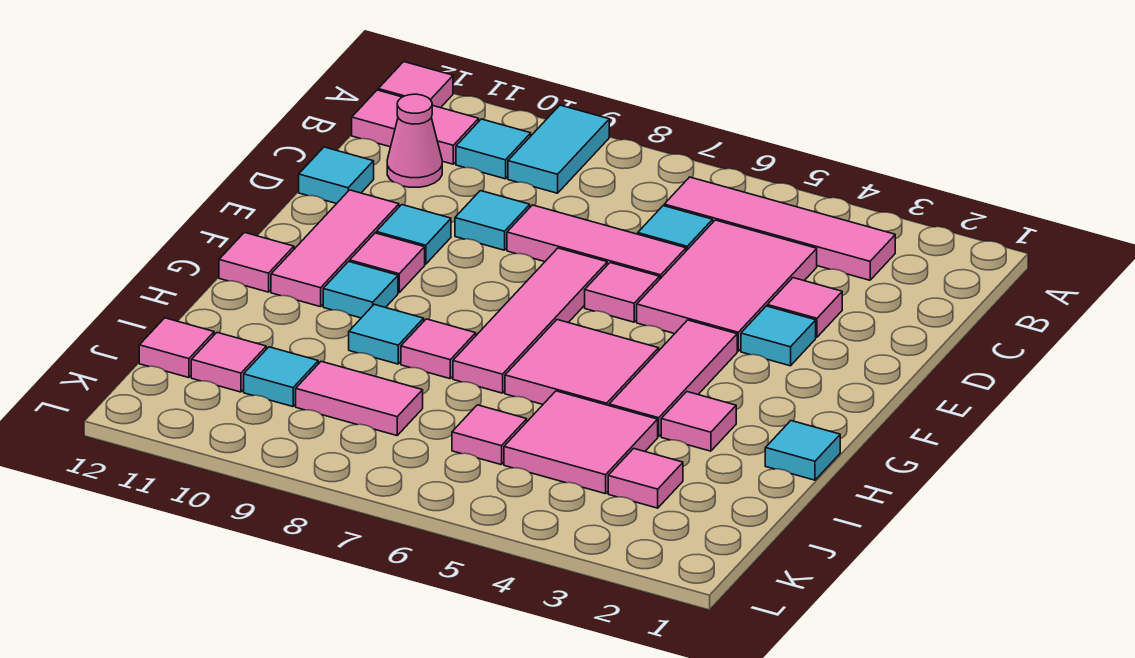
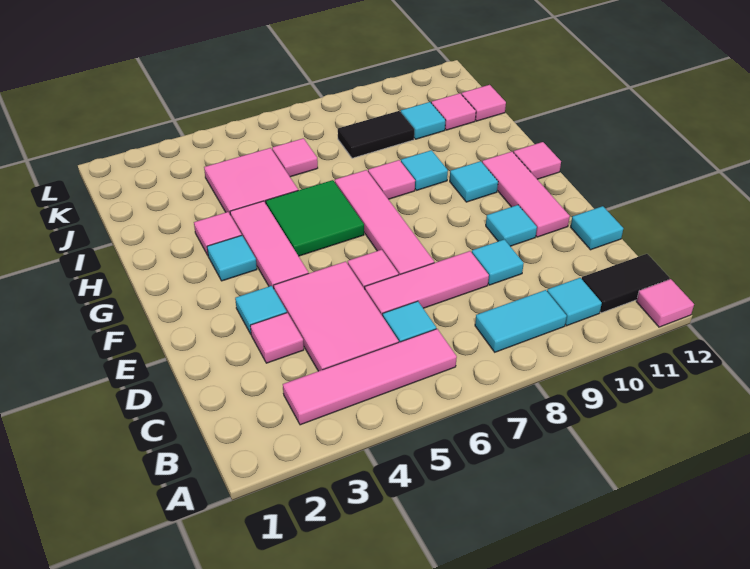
cyan 1x2 tile [508,105,609,193] -> cyan 1x2 tile turned to [475,290,567,352]
pink 1x2 tile [352,90,479,164] -> black 1x2 tile [582,254,670,313]
pink 1x1 cone [387,94,442,187] -> none
pink 1x1 tile [350,233,425,293] -> none
pink 2x2 tile [505,320,659,406] -> green 2x2 tile [266,180,364,256]
cyan 1x1 tile [765,421,840,480] -> cyan 1x1 tile moved to [207,236,257,281]
pink 1x1 tile [608,448,683,508] -> none
pink 1x2 tile [296,361,423,435] -> black 1x2 tile [338,111,414,158]

